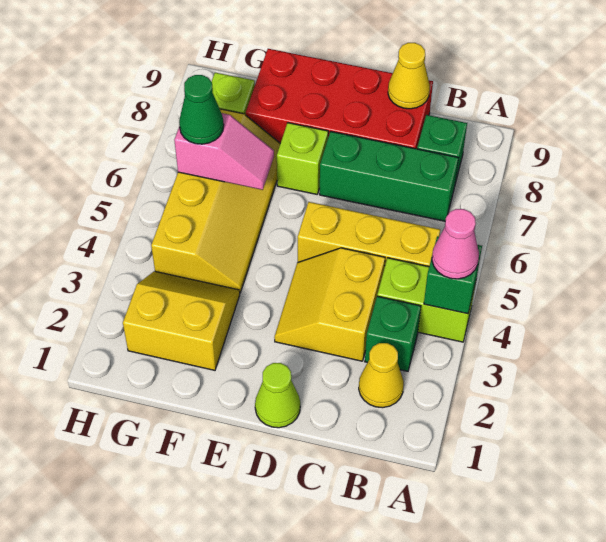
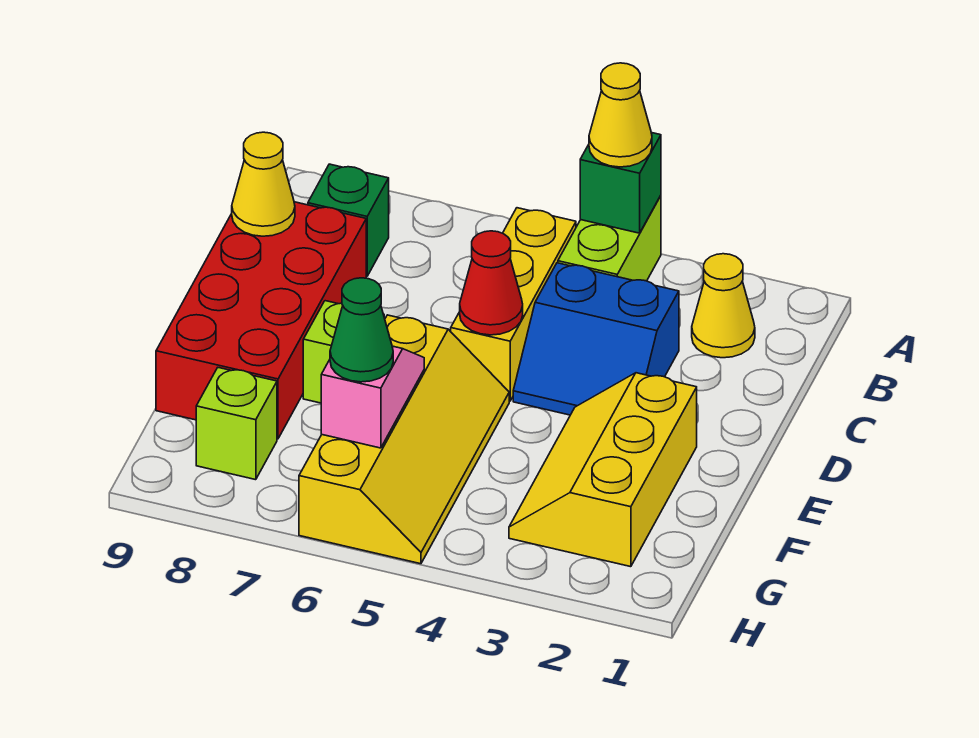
pink 1x1 cone [432,209,479,279] -> yellow 1x1 cone [589,63,652,167]
green 1x1 brick [365,296,421,371] -> none
green 1x3 brick [320,131,459,221] -> none
yellow 2x2 slope [274,248,385,361] -> blue 2x2 slope [513,263,679,415]
lime 1x1 cone [255,363,300,428] -> none
none -> red 1x1 cone [460,231,523,335]
yellow 2x2 slope [123,271,240,370] -> yellow 2x3 slope [509,373,697,567]
yellow 2x4 slope [151,109,280,292] -> yellow 2x4 slope turned to [299,315,509,564]

